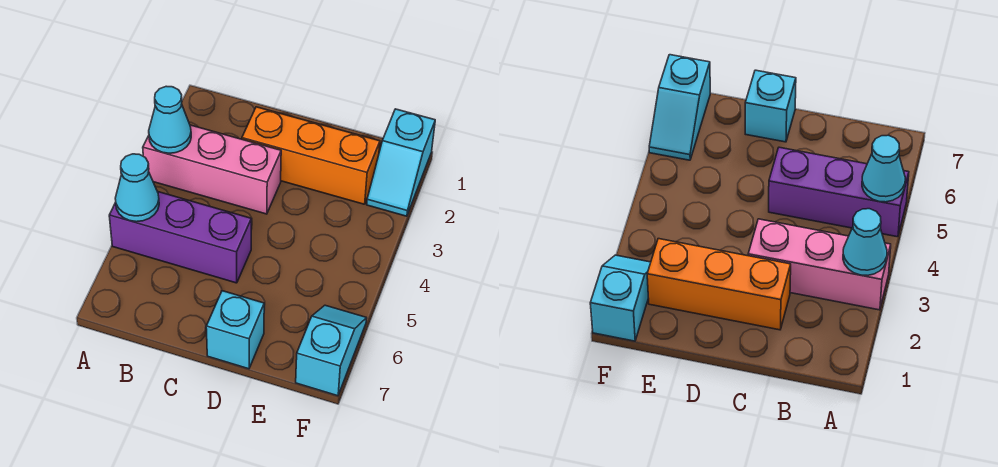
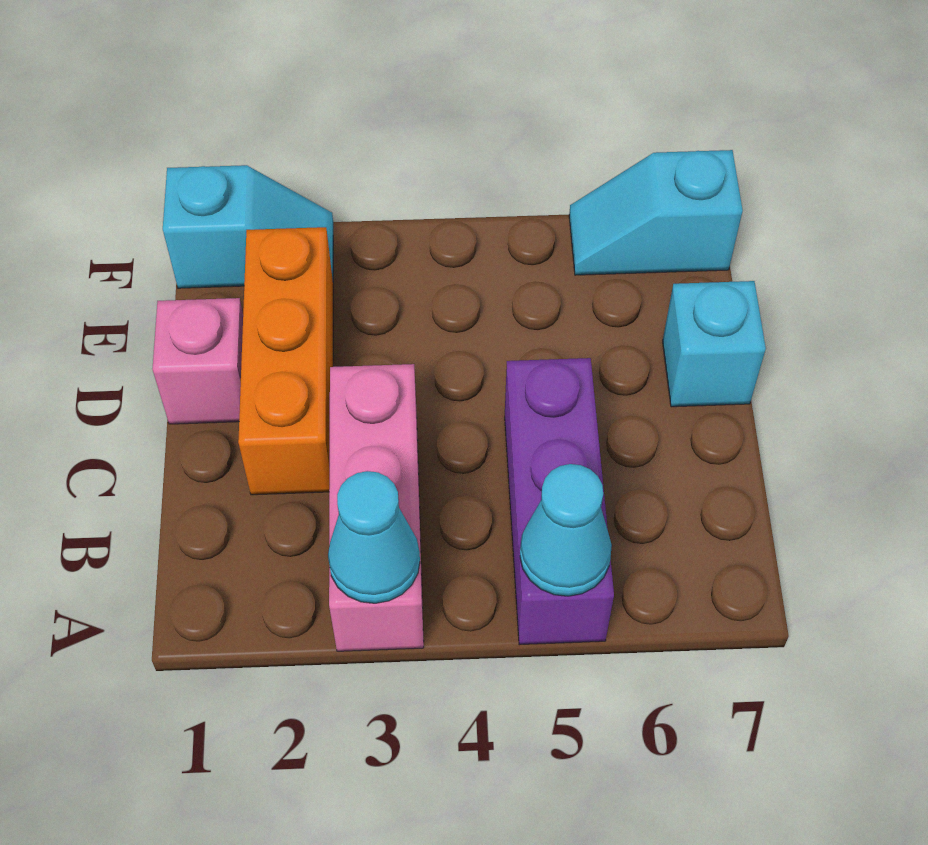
none -> pink 1x1 brick [152,298,243,424]

